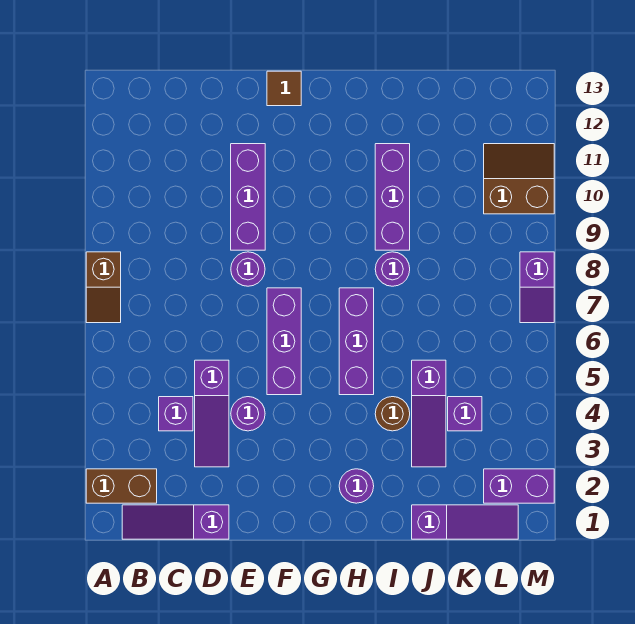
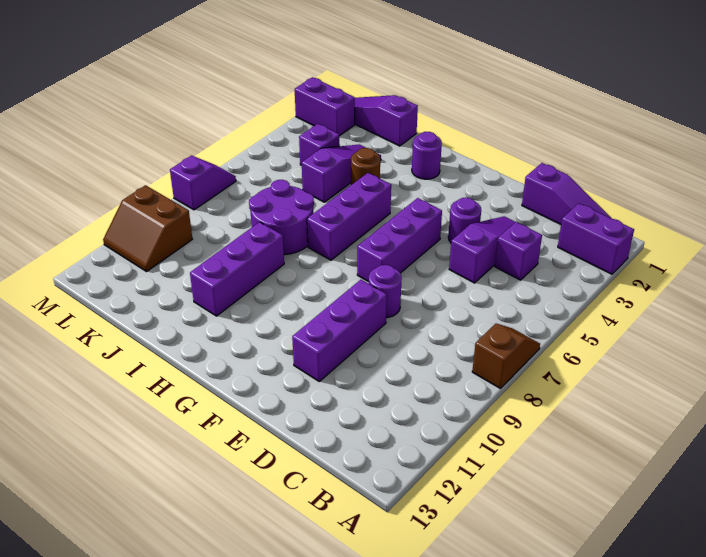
brown 1x2 brick [86,469,157,503] -> purple 1x2 brick [558,203,634,274]
brown 1x1 tile [267,71,301,106] -> none
purple 1x1 round brick [375,252,410,286] -> purple 2x2 round brick [249,180,314,255]

